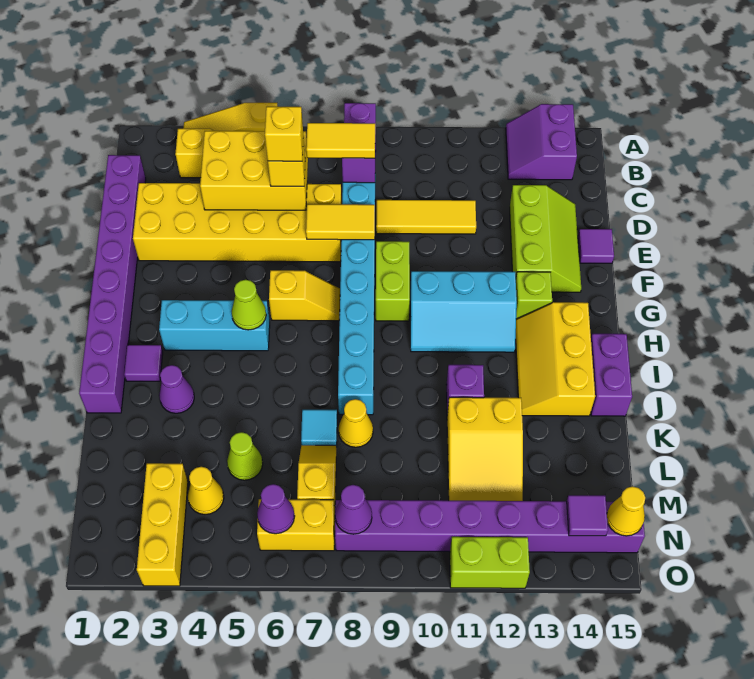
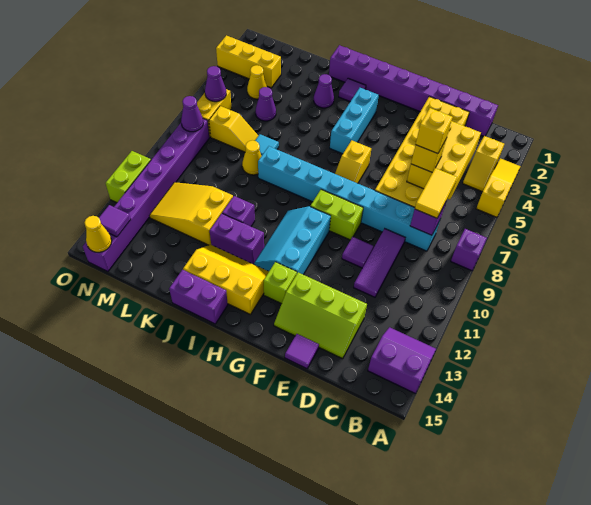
yellow 1x3 tile [376,200,476,234] -> purple 1x3 tile [354,229,405,297]
yellow 1x2 tile [306,204,375,240] -> none
none -> purple 1x1 tile [342,237,373,268]
lime 1x1 cone [232,280,266,330] -> none
none -> purple 1x2 brick [210,214,264,264]
lime 1x1 cone [227,432,263,480] -> purple 1x1 cone [256,87,276,121]

